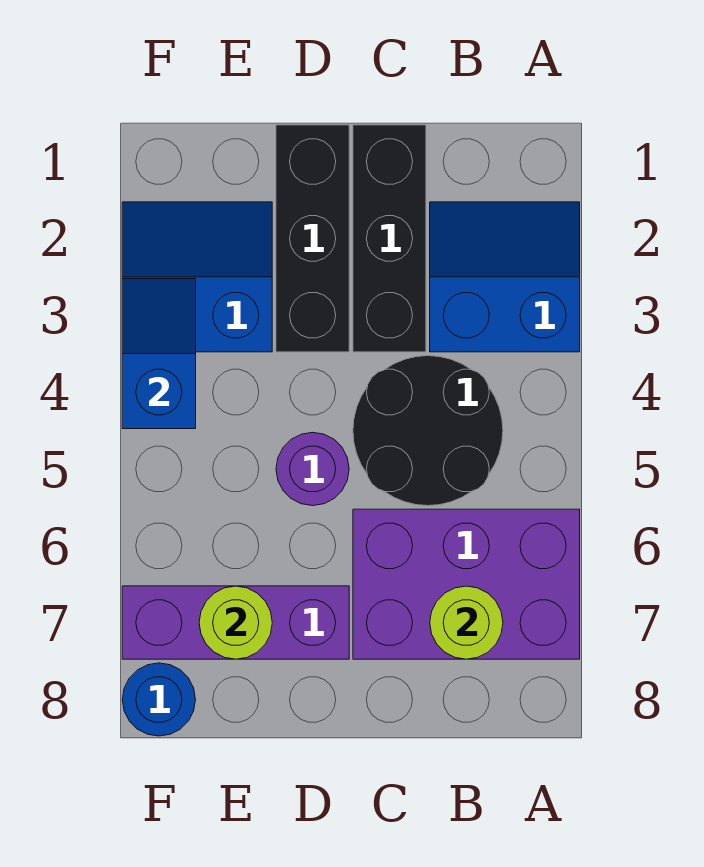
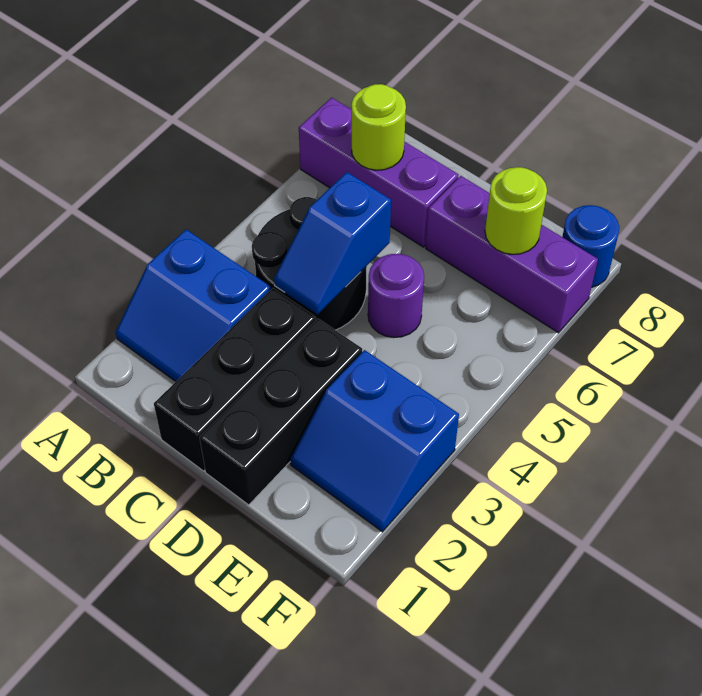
purple 2x3 brick [353,509,580,659] -> purple 1x3 brick [299,98,458,247]
blue 1x2 slope [122,279,196,429] -> blue 1x2 slope moved to [274,172,391,314]

